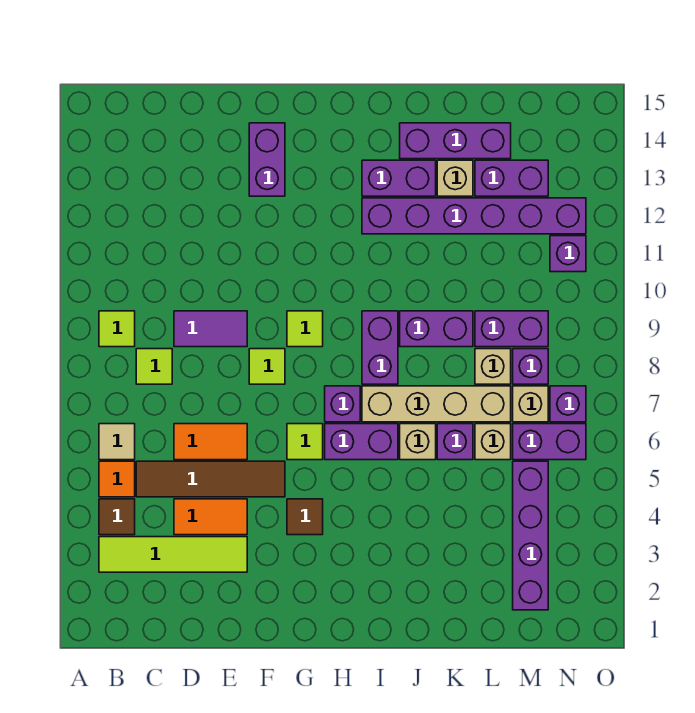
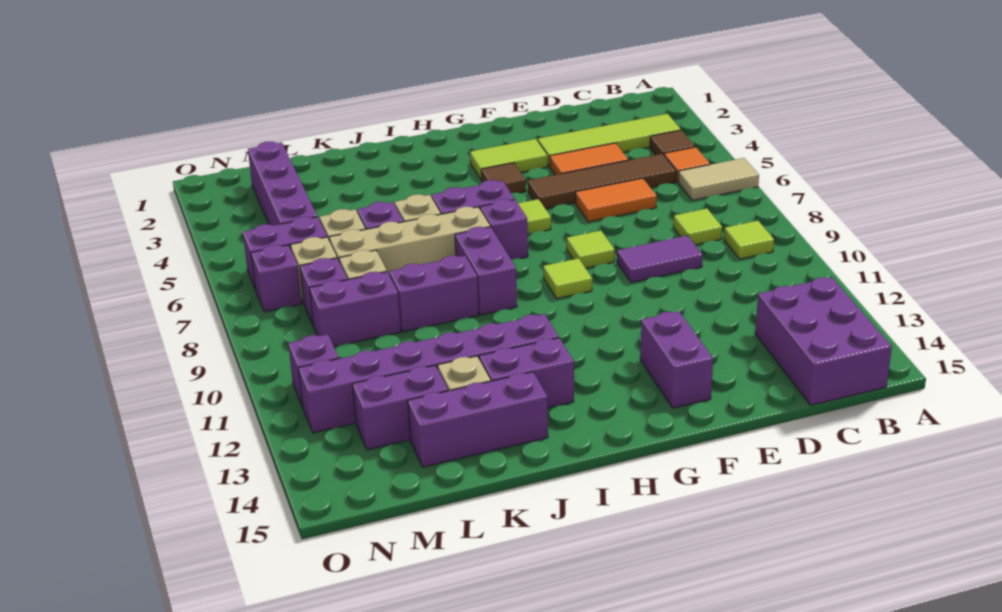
tan 1x1 tile [99,424,135,460] -> tan 1x2 tile [678,158,759,200]
none -> purple 2x3 brick [755,277,892,405]
none -> lime 1x2 tile [470,139,548,180]

